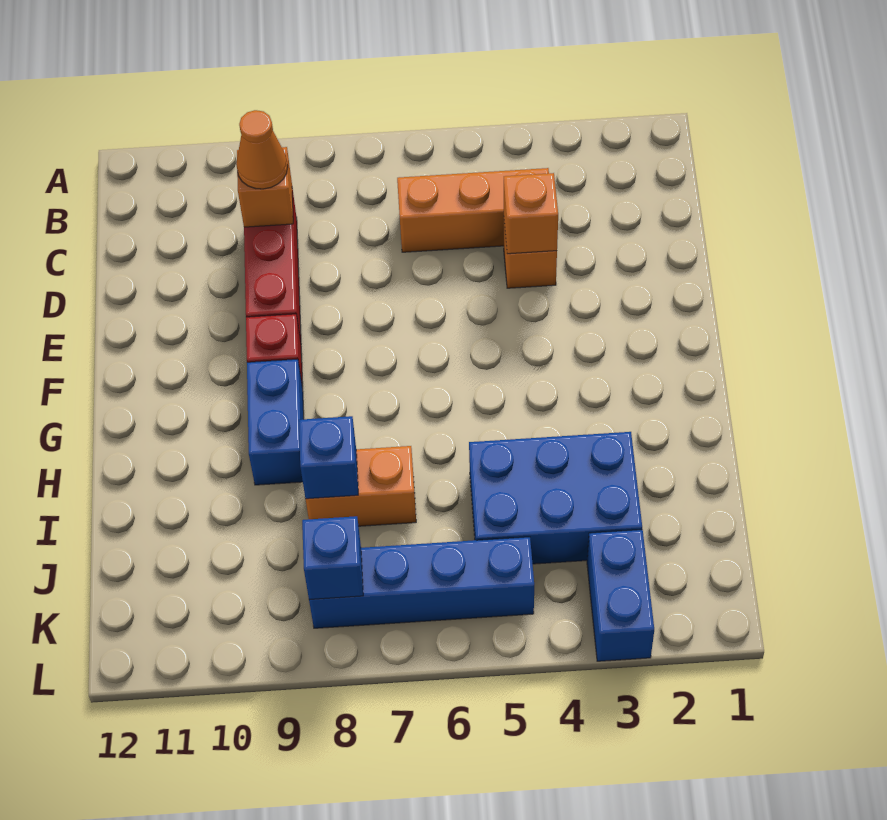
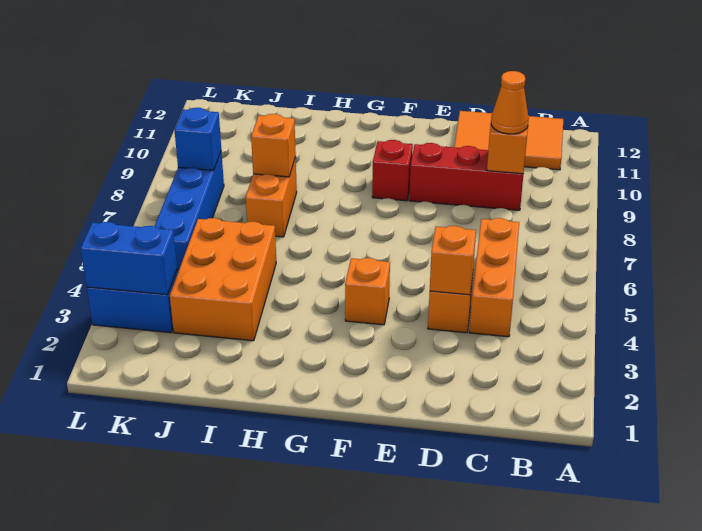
none -> orange 2x3 tile [454,111,563,170]
none -> orange 1x1 brick [345,258,390,325]
blue 1x2 brick [247,359,304,485] -> blue 1x2 brick moved to [81,222,177,295]
blue 2x3 brick [469,432,642,564] -> orange 2x3 brick [170,218,276,341]
blue 1x1 brick [299,416,358,499] -> orange 1x1 brick [251,114,296,177]

